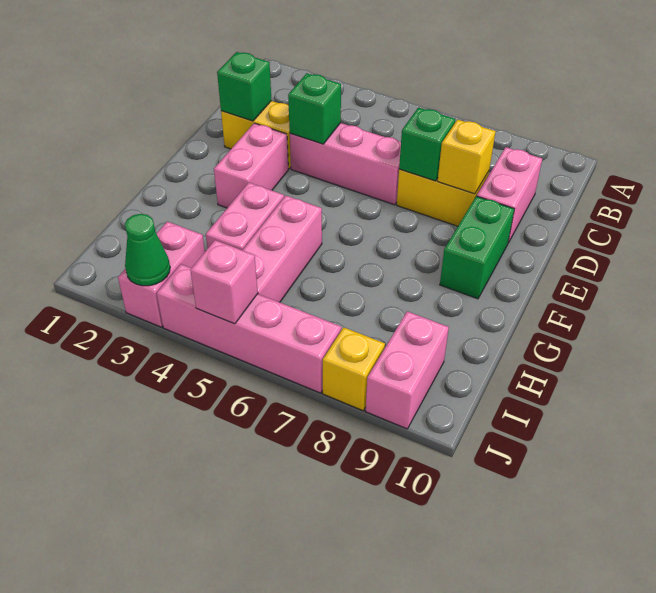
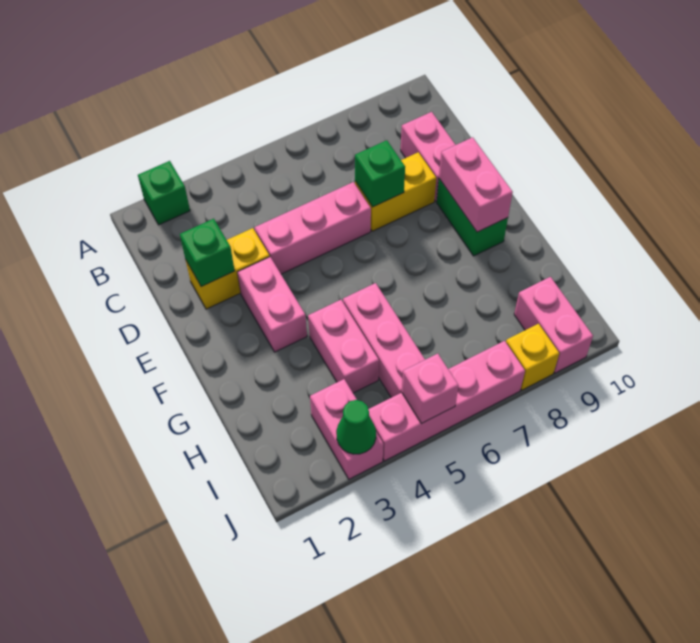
green 1x1 brick [288,73,341,144] -> green 1x1 brick moved to [138,161,190,225]
yellow 1x1 brick [438,119,496,194] -> none
none -> pink 1x2 brick [439,137,513,232]

